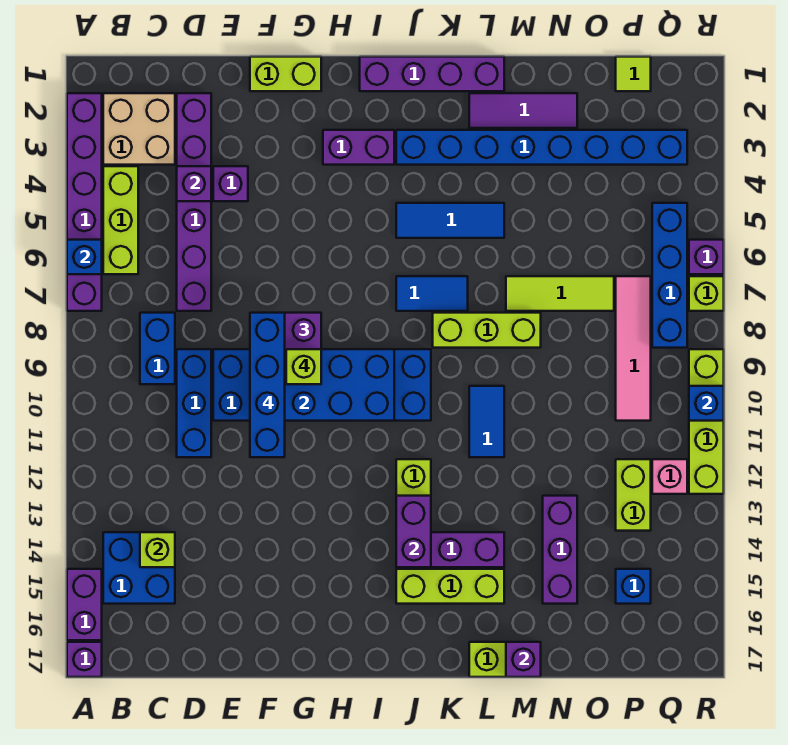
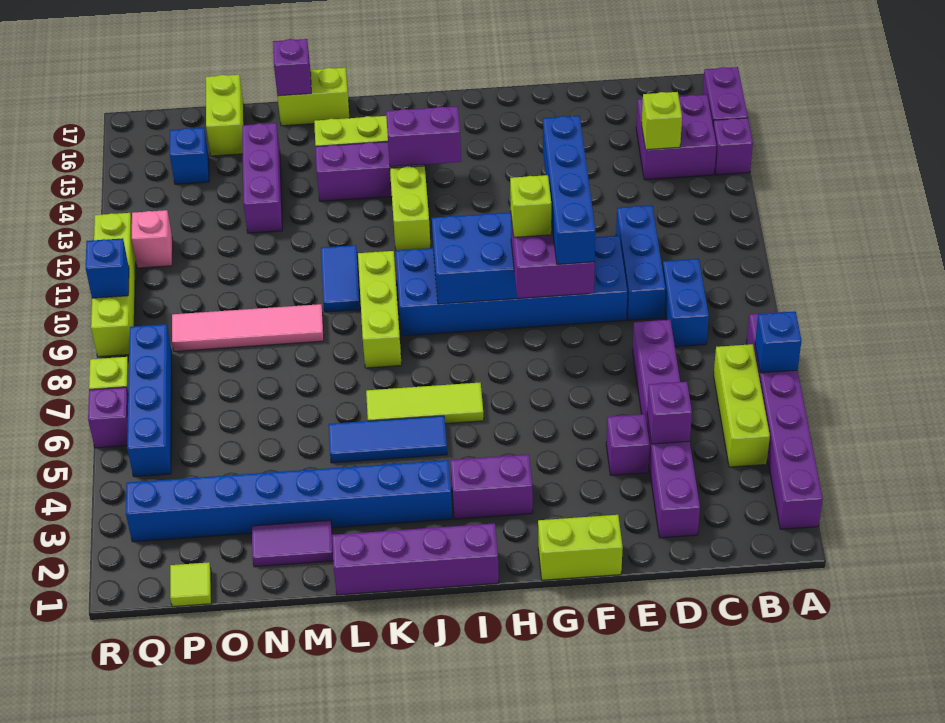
purple 1x1 brick [67,642,102,677] -> purple 1x1 brick moved to [713,118,753,175]
tan 2x2 brick [103,93,175,165] -> none
blue 2x2 brick [103,532,175,604] -> purple 2x2 brick [636,95,717,180]
blue 1x2 tile [396,276,468,311] -> none
purple 1x2 brick [396,496,431,567] -> purple 1x2 brick turned to [386,106,461,167]
lime 1x3 brick [433,313,541,348] -> lime 1x3 brick turned to [358,251,402,368]
purple 1x3 tile [469,93,577,128] -> purple 1x2 tile [252,520,333,567]
lime 1x3 tile [506,276,614,311] -> lime 1x3 tile moved to [366,383,484,424]
pink 1x4 tile [616,276,651,421] -> pink 1x4 tile turned to [172,304,324,351]
lime 1x2 brick [616,459,651,531] -> lime 1x2 brick moved to [206,75,244,156]

